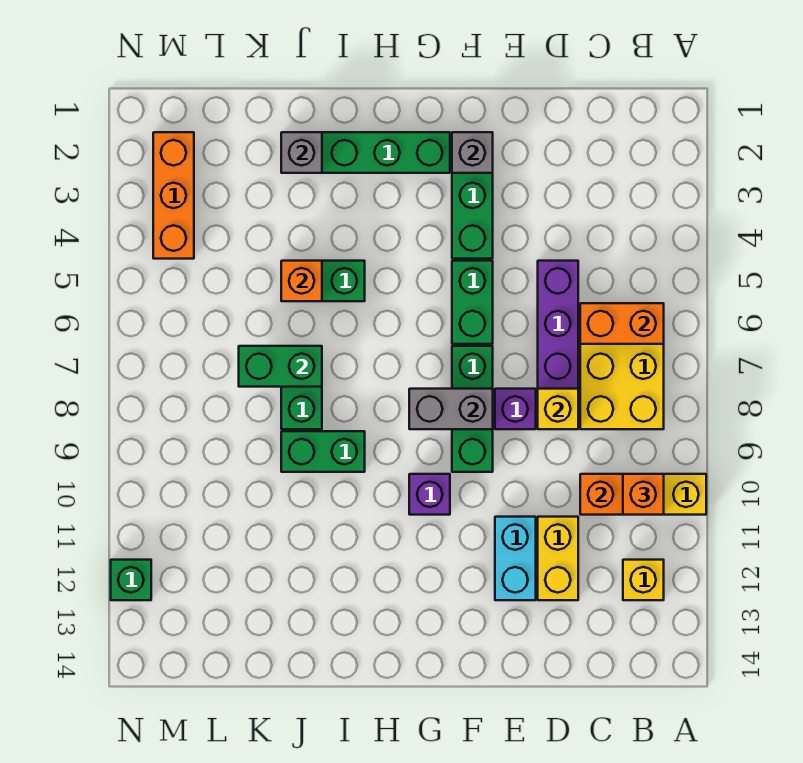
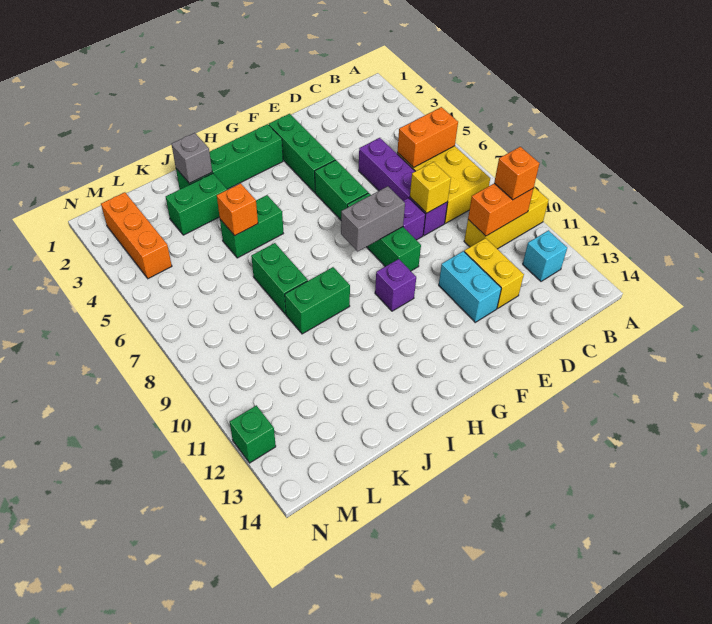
yellow 1x1 brick [623,560,664,600] -> cyan 1x1 brick [523,230,567,281]
grey 1x1 brick [452,132,493,173] -> none
green 1x2 brick [239,346,322,387] -> green 1x2 brick moved to [166,174,227,235]

